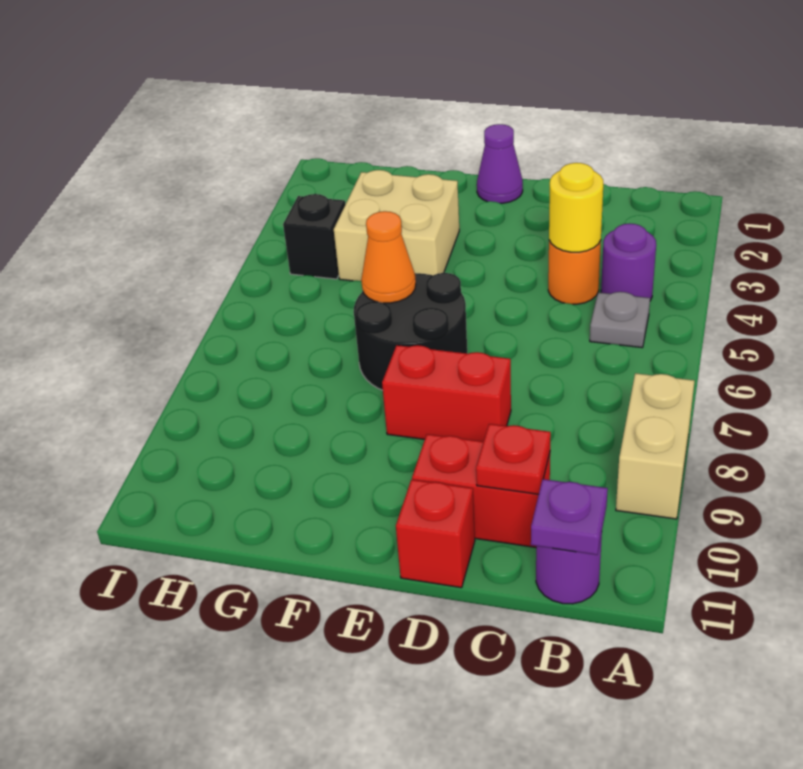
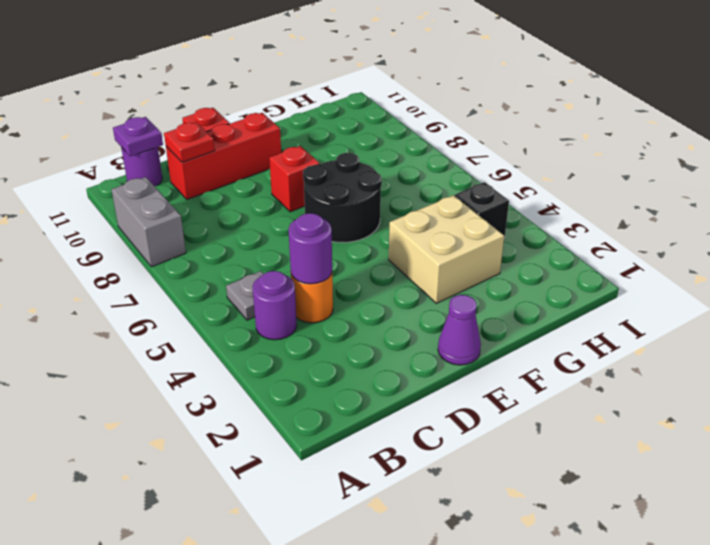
tan 1x2 brick [616,373,694,519] -> grey 1x2 brick [111,177,186,267]
yellow 1x1 round brick [549,163,603,252] -> purple 1x1 round brick [289,213,332,284]
red 1x2 brick [412,434,550,547] -> red 1x3 brick [166,113,281,200]
red 1x2 brick [382,345,511,442] -> red 1x1 brick [269,146,320,212]
orange 1x1 cone [361,211,416,303] -> none

